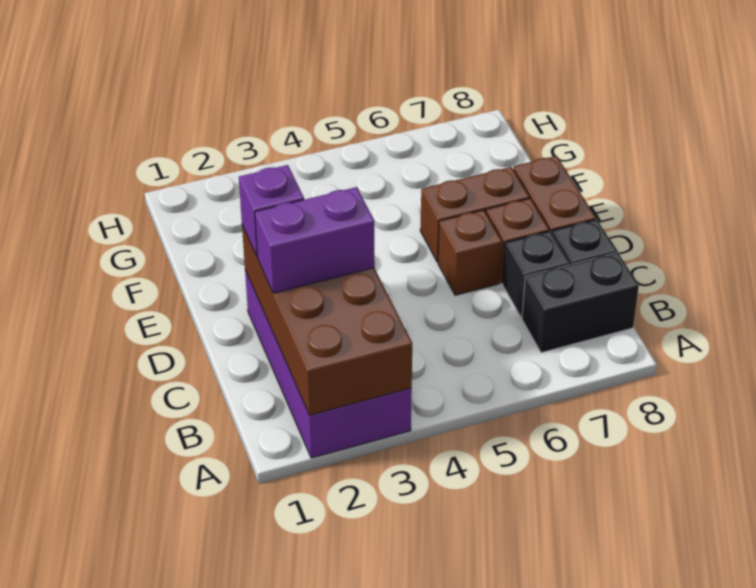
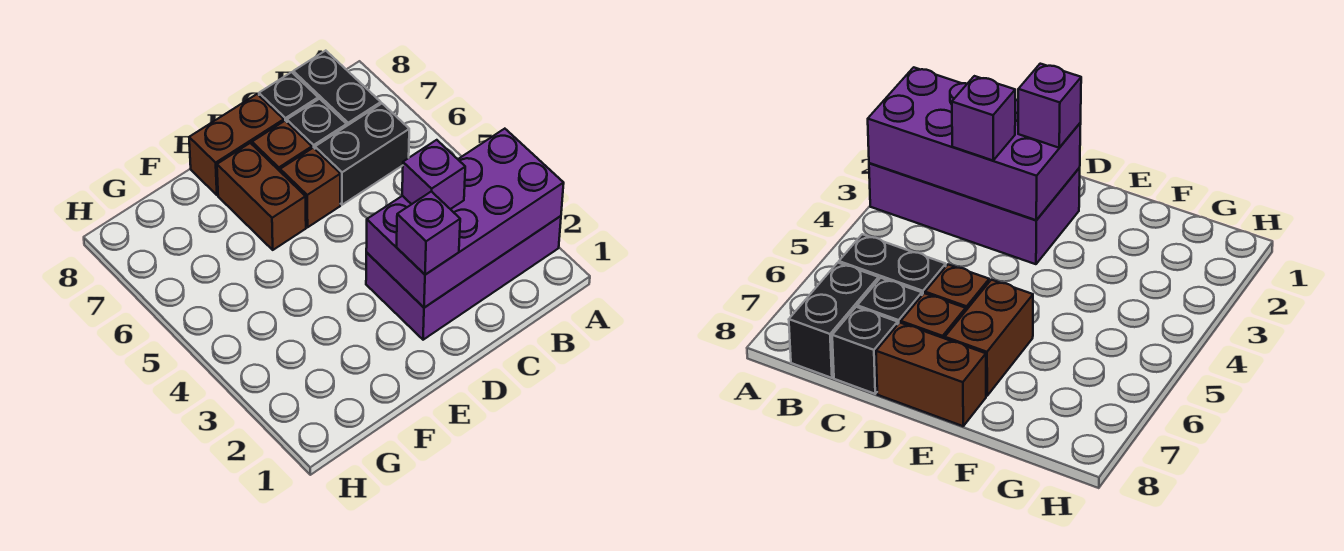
brown 2x4 brick [242,225,412,415] -> purple 2x4 brick [366,129,564,308]
none -> black 1x2 brick [315,104,409,205]
purple 1x2 brick [255,187,375,293] -> purple 1x1 brick [402,140,465,209]

